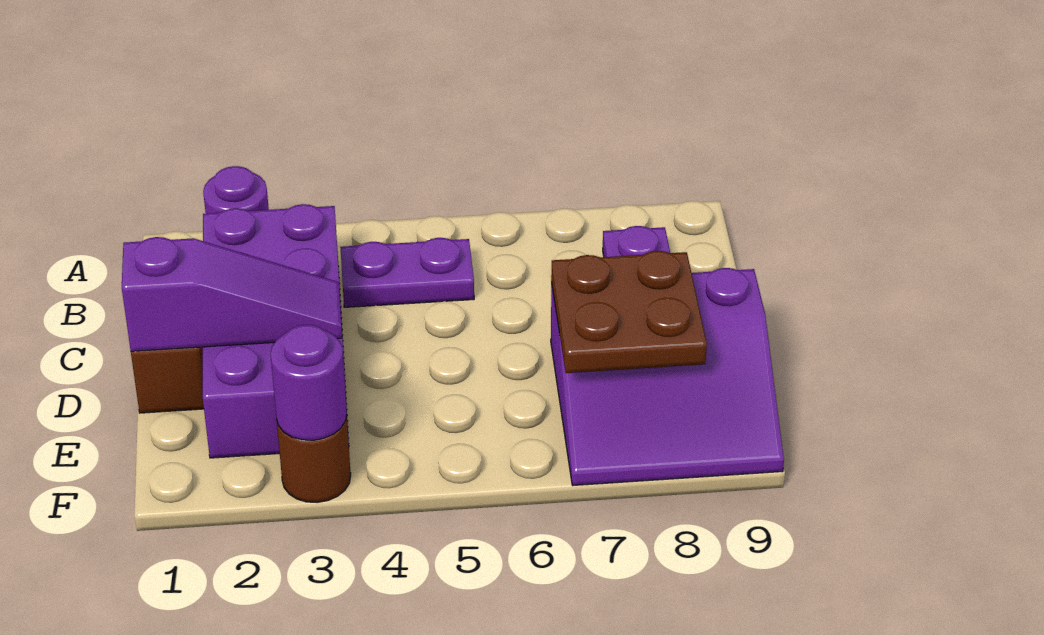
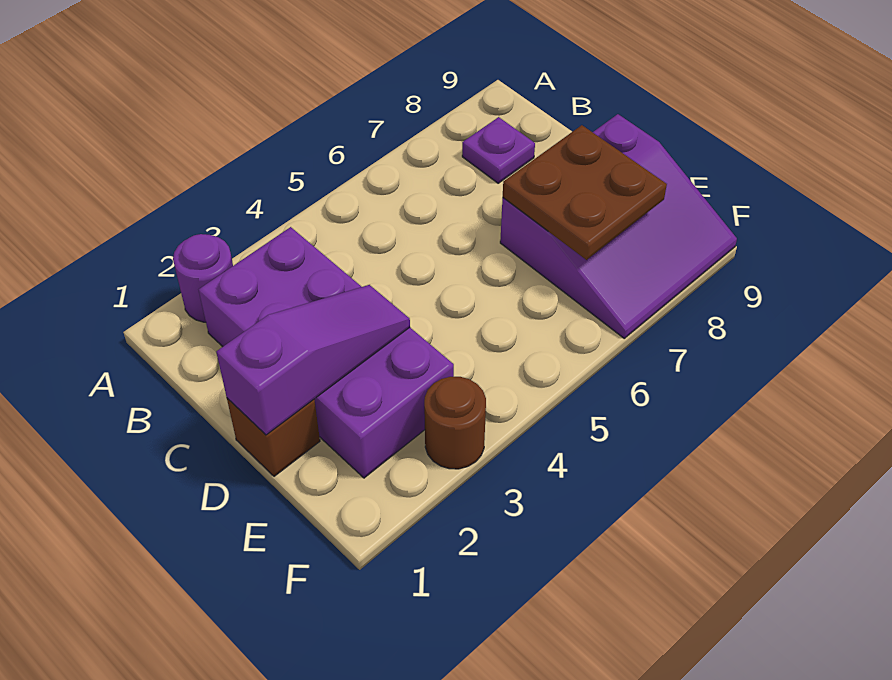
purple 1x2 plate [340,238,474,307] -> none
purple 1x1 round brick [271,325,347,440] -> none

